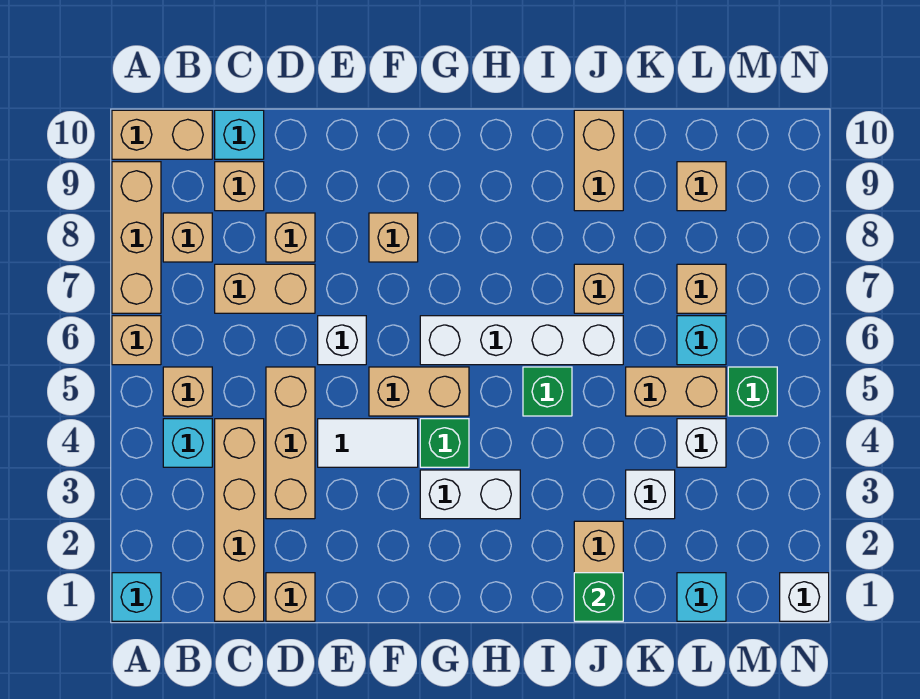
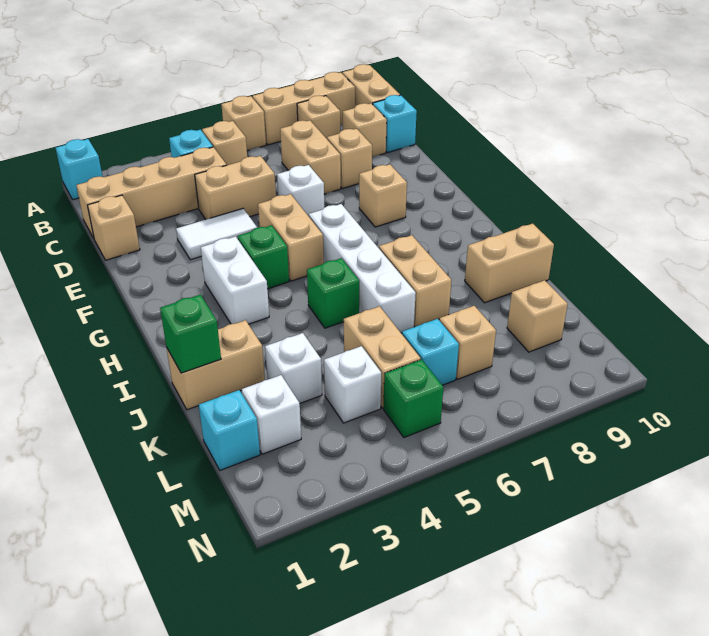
tan 1x3 brick [266,367,315,519] -> tan 1x2 brick [195,156,276,219]
white 1x2 tile [318,419,418,467] -> white 1x2 tile turned to [176,209,257,260]
tan 1x1 brick [574,264,623,313] -> tan 1x2 brick [379,235,451,327]
white 1x1 brick [780,573,829,621] -> white 1x1 brick moved to [242,375,301,454]

